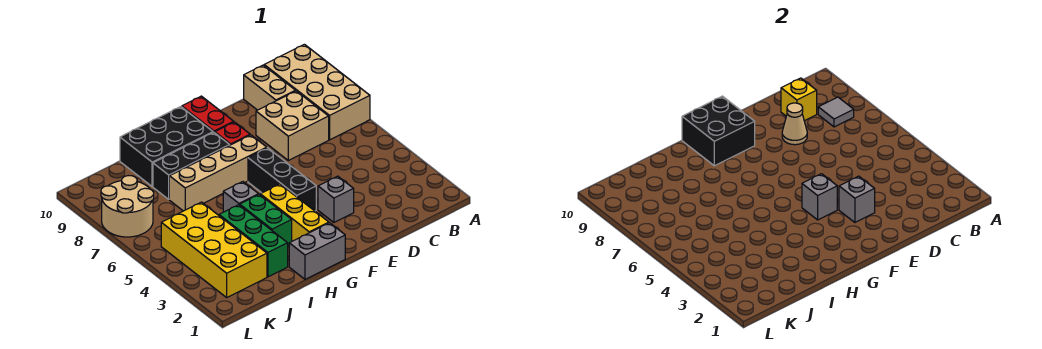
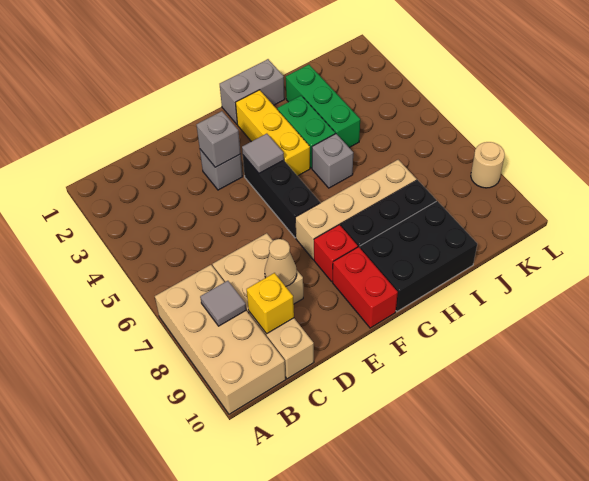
grey 1x1 brick [802,174,837,220] -> grey 1x1 tile [242,134,284,173]
black 2x2 brick [682,96,755,166] -> none
yellow 2x4 brick [161,202,267,297] -> none
tan 2x2 round brick [101,176,154,237] -> tan 1x1 round brick [471,142,505,188]

